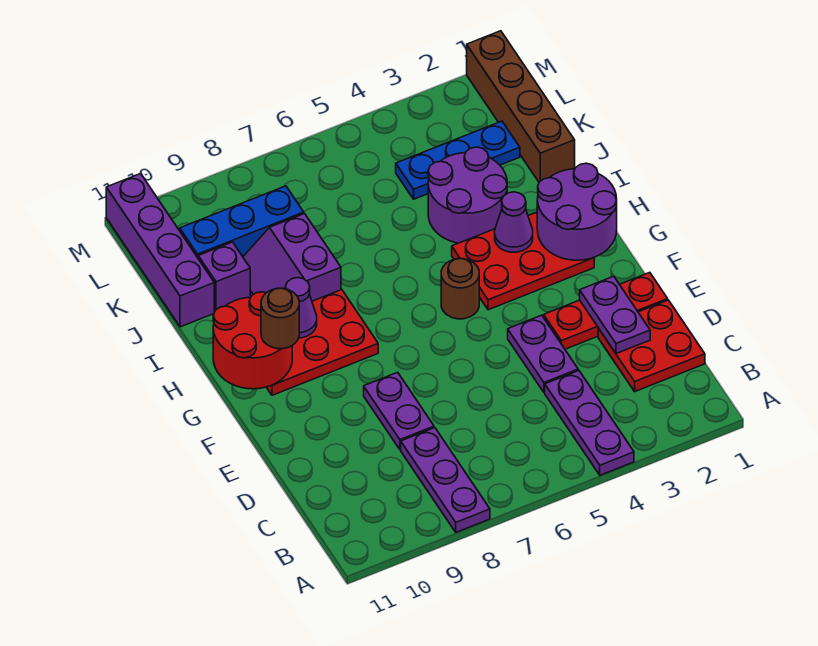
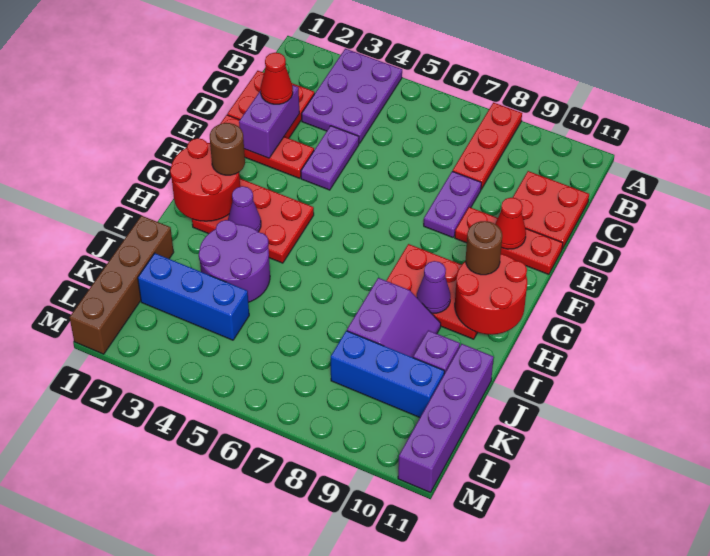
purple 1x3 plate [545,370,634,475] -> purple 2x3 plate [302,49,402,143]
purple 1x3 plate [401,428,490,532] -> red 1x3 plate [453,103,522,189]
none -> red 2x2 plate [513,171,589,249]
purple 1x2 plate [580,276,650,354] -> purple 1x2 brick [239,85,299,158]
none -> red 1x1 cone [261,53,293,104]
none -> red 1x3 plate [455,207,563,274]
none -> red 1x1 cone [495,198,526,249]
purple 2x2 round brick [537,163,617,260] -> red 2x2 round brick [170,138,240,221]
brown 1x1 round brick [441,259,479,319] -> brown 1x1 round brick moved to [210,123,245,175]
blue 1x3 plate [396,121,520,199] -> blue 1x3 brick [138,253,249,340]

